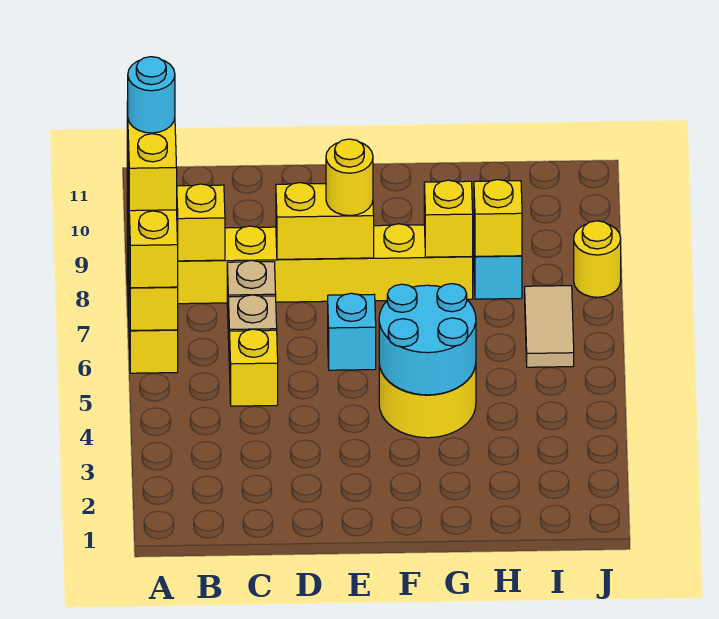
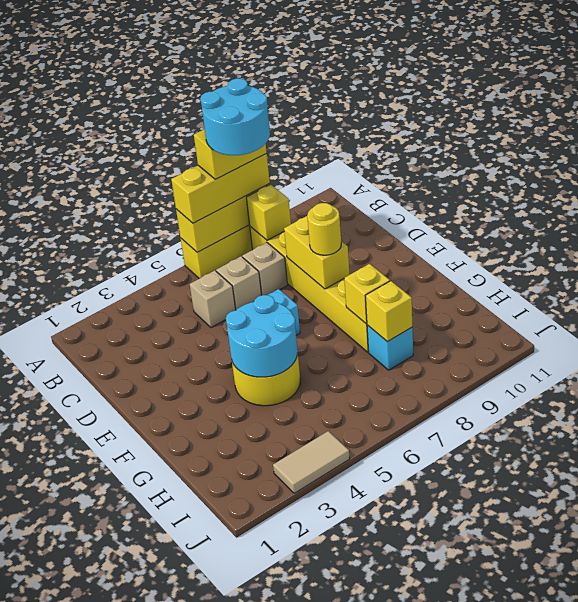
cyan 1x1 round brick [127,57,175,133] -> cyan 2x2 round brick [200,78,270,155]
yellow 1x1 brick [230,329,278,406] -> tan 1x1 brick [190,270,236,328]
tan 1x2 tile [525,286,574,367] -> tan 1x2 tile moved to [273,431,350,493]
yellow 1x1 round brick [574,221,621,297] -> none

